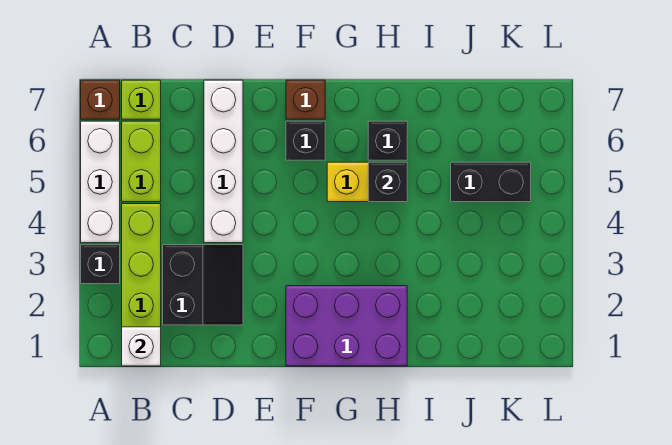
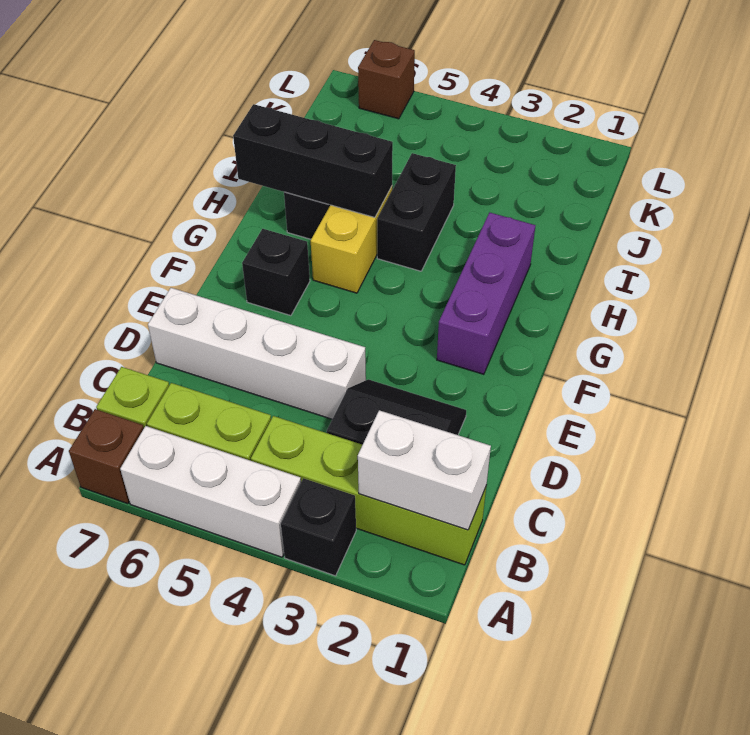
white 1x1 brick [122,327,161,366] -> white 1x2 brick [358,410,491,530]
purple 2x3 brick [286,286,407,366] -> purple 1x3 brick [437,212,536,374]
brown 1x1 brick [286,80,325,119] -> brown 1x1 brick moved to [358,40,415,119]
black 1x1 brick [368,162,407,202] -> black 1x3 brick [233,104,393,217]
black 1x2 brick [451,162,531,202] -> black 1x2 brick moved to [377,153,456,271]

